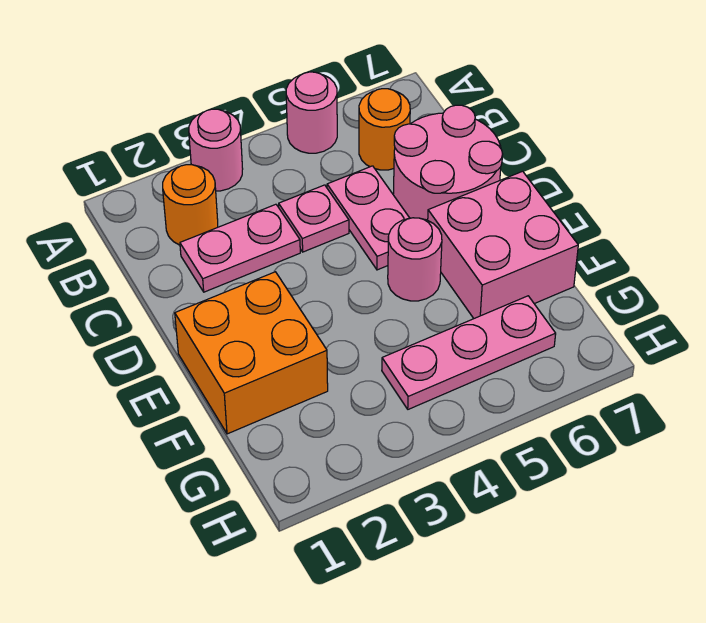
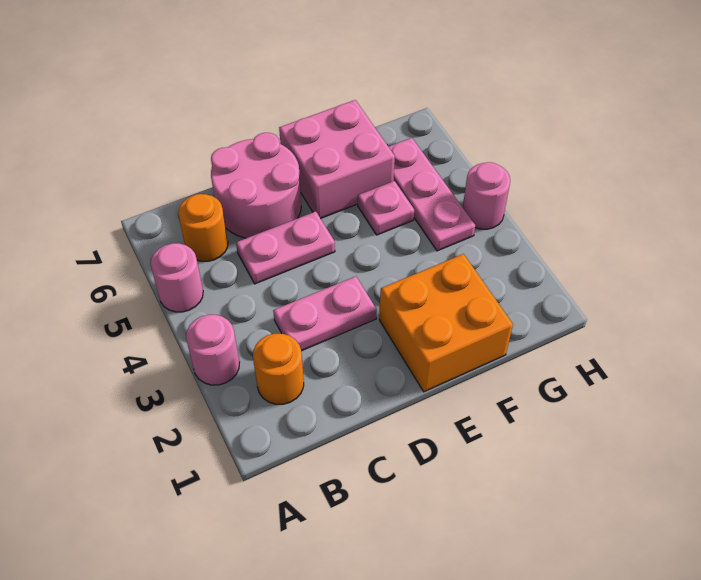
pink 1x2 plate [180,204,300,292] -> pink 1x2 plate turned to [273,276,377,351]
pink 1x1 plate [279,185,349,252] -> pink 1x1 plate moved to [358,181,414,235]
pink 1x1 round brick [388,218,442,301] -> pink 1x1 round brick moved to [463,162,510,229]

